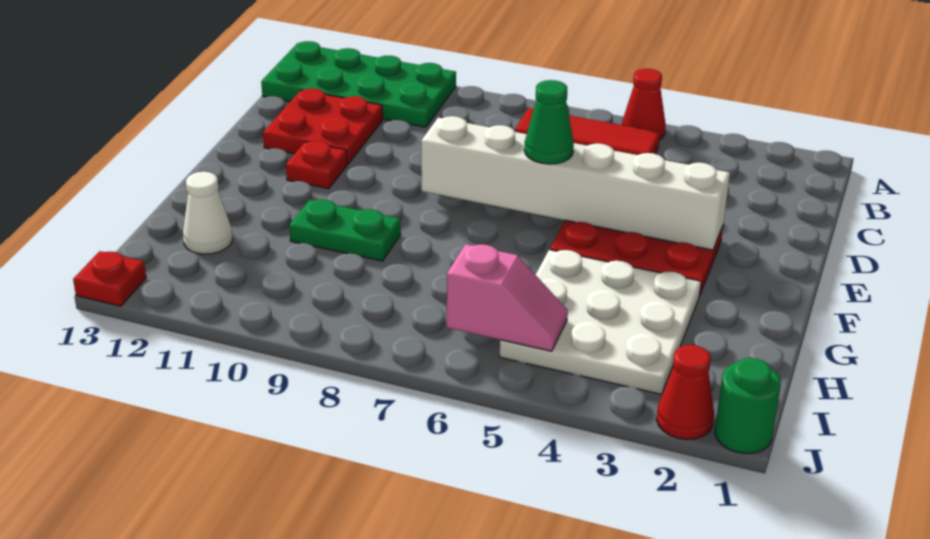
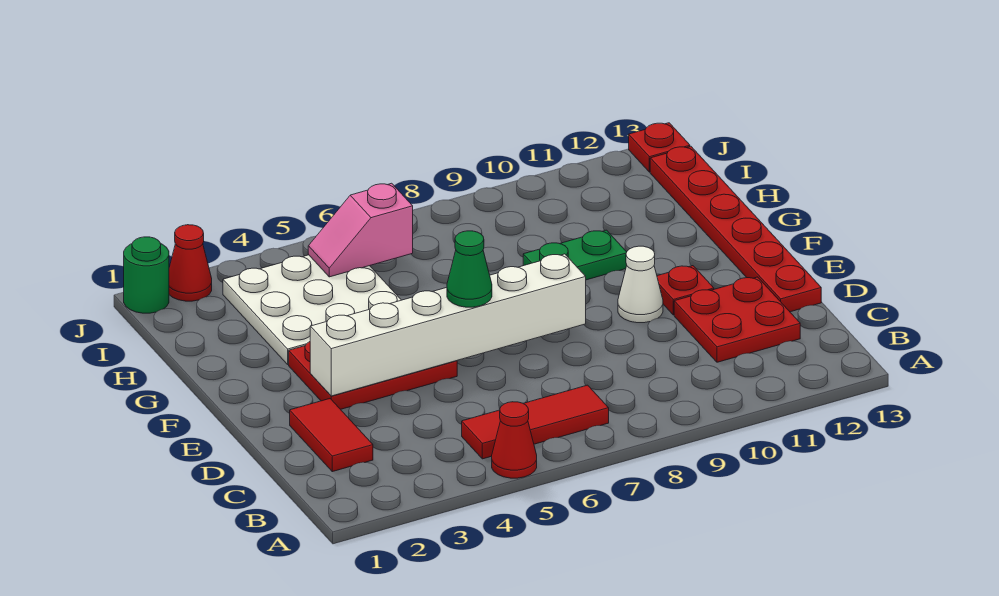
green 2x4 plate [261,41,456,127] -> none
none -> red 1x2 tile [290,399,373,472]
none -> red 1x6 plate [650,147,821,312]
white 1x1 cone [183,172,232,254] -> white 1x1 cone moved to [618,246,663,323]

